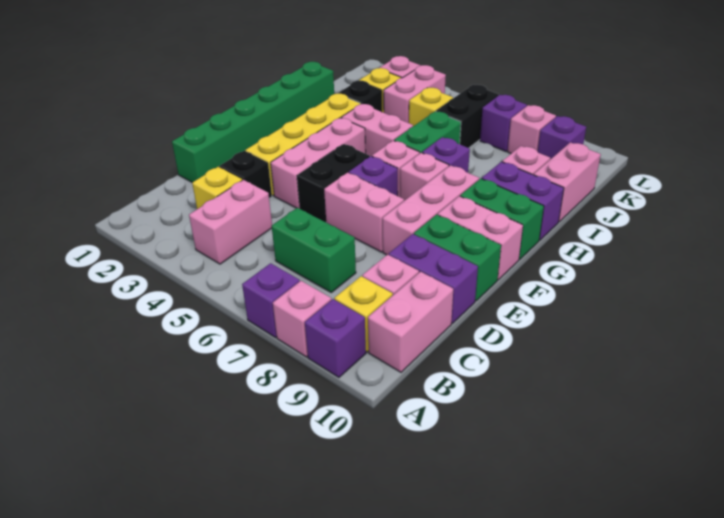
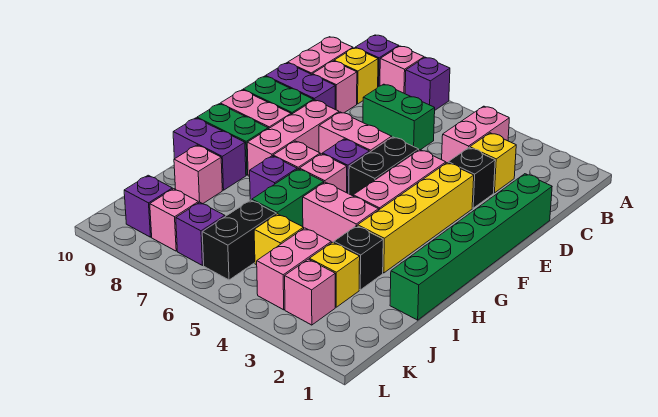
pink 1x2 brick [534,142,601,222] -> none

